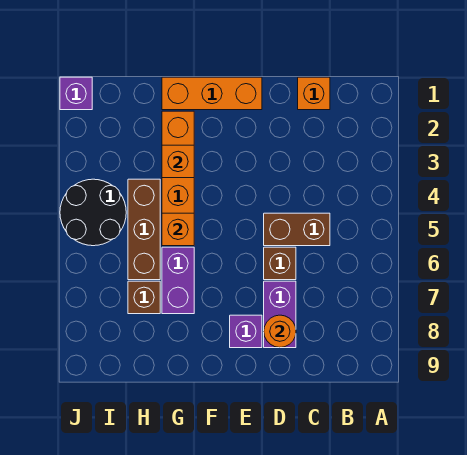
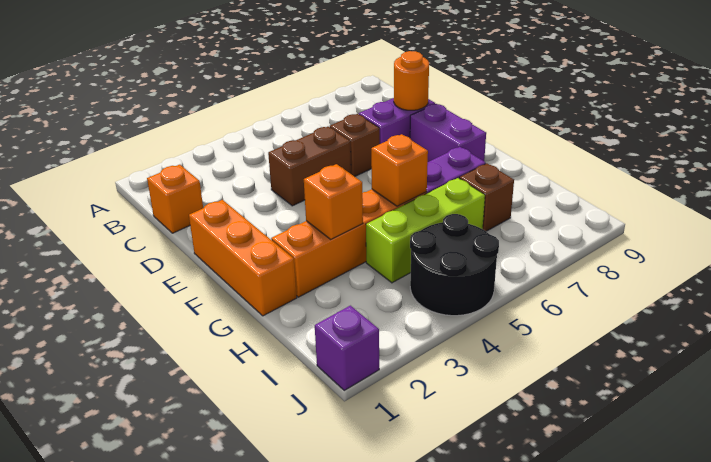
brown 1x2 brick [264,213,330,246] -> brown 1x2 brick turned to [268,127,351,206]
purple 1x1 brick [230,315,262,348] -> purple 1x2 brick [410,104,486,162]
brown 1x3 brick [128,179,160,280] -> lime 1x3 brick [366,178,485,283]

